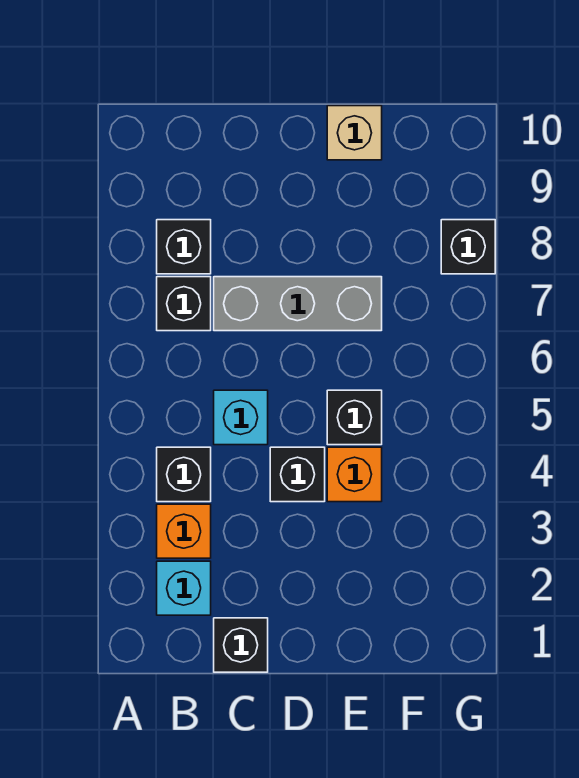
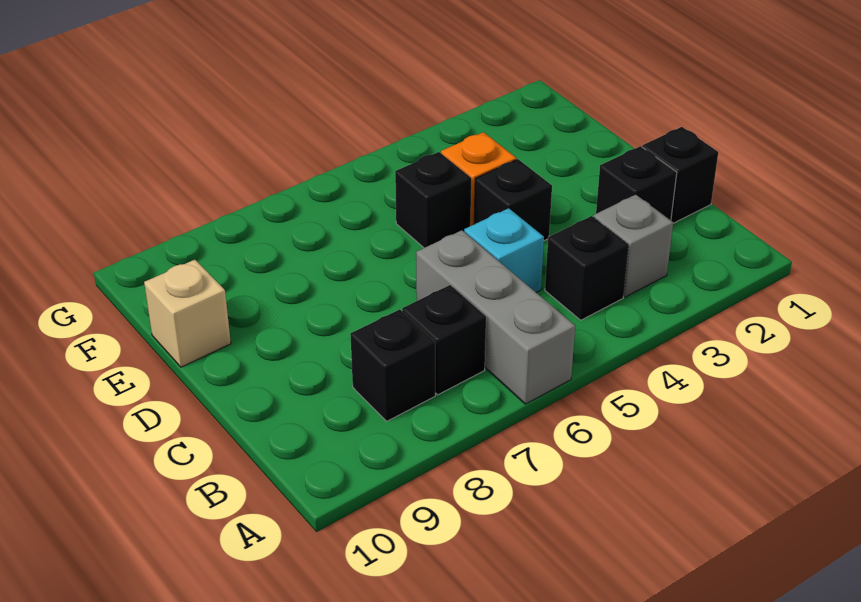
cyan 1x1 brick [157,561,211,615] -> none
orange 1x1 brick [157,504,211,558] -> grey 1x1 brick [594,195,673,297]
grey 1x3 brick [214,277,382,331] -> grey 1x3 brick moved to [416,230,575,404]
black 1x1 brick [441,220,495,274] -> black 1x1 brick moved to [596,146,677,220]

